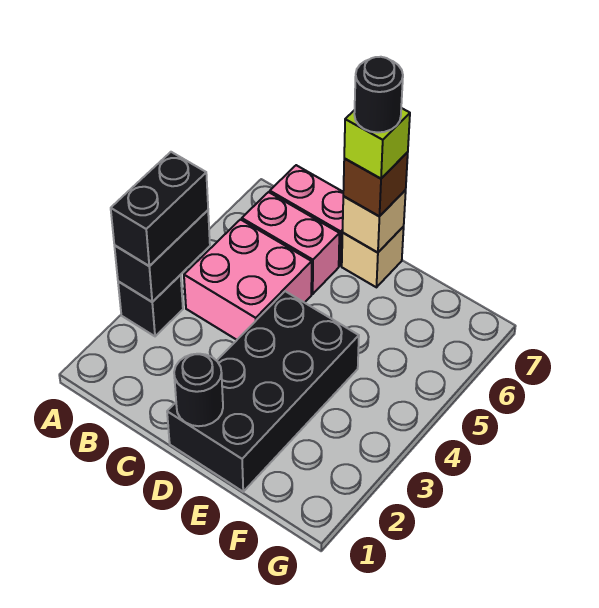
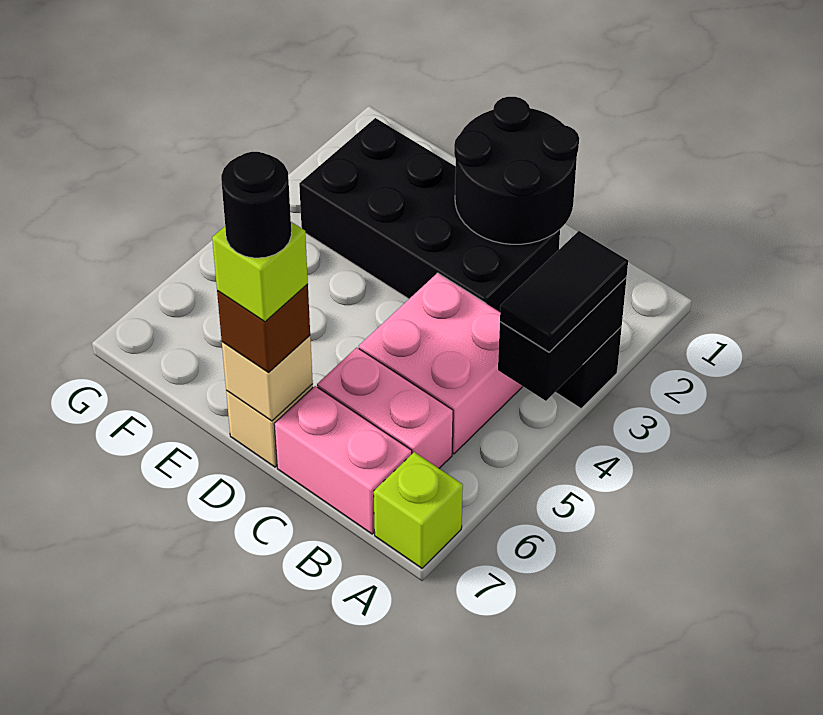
black 1x2 brick [111,152,208,266] -> black 1x2 tile [500,231,628,352]
none -> lime 1x1 brick [374,452,463,568]
black 2x4 brick [167,291,359,492] -> black 2x4 brick turned to [299,118,560,312]
black 1x1 round brick [174,354,223,426] -> black 2x2 round brick [454,97,579,244]

